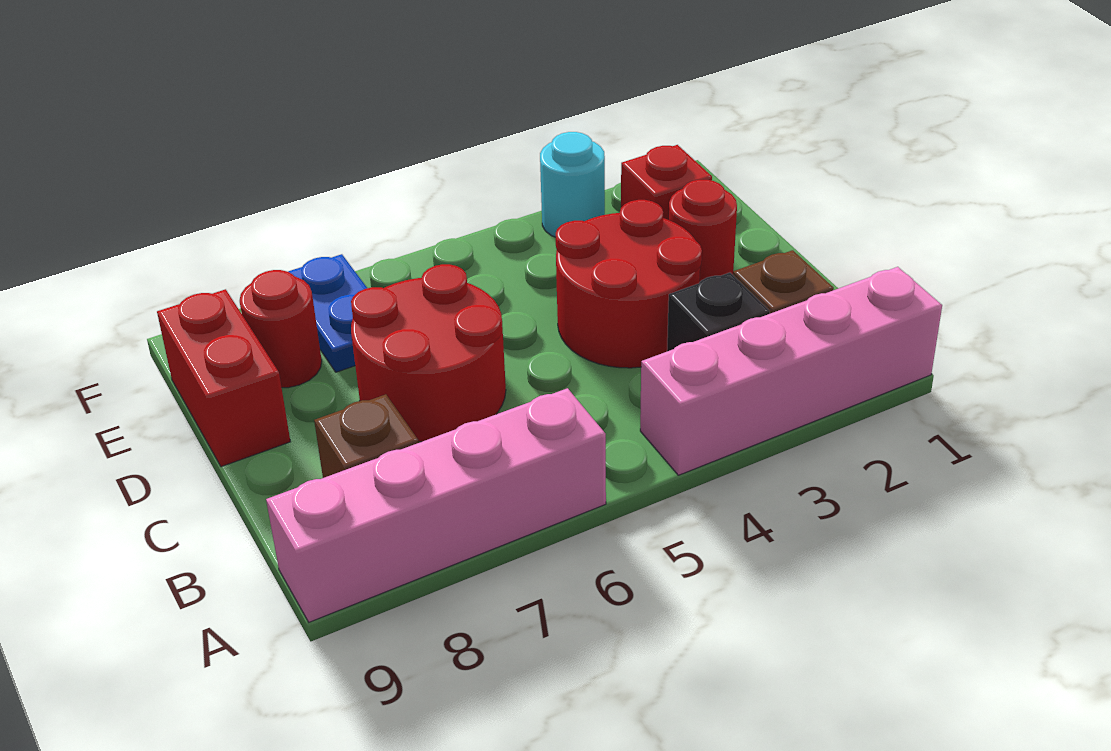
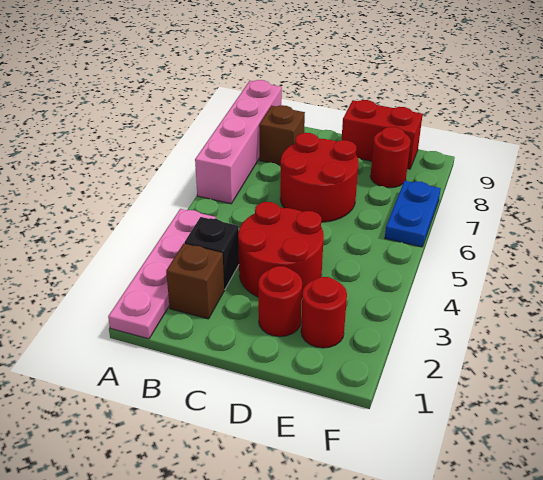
pink 1x4 brick [640,267,942,475] -> pink 1x4 plate [108,209,216,339]
red 1x1 brick [621,145,712,220] -> red 1x1 round brick [301,277,347,348]
blue 1x2 plate [288,254,367,372] -> blue 1x2 plate turned to [385,181,441,247]
cyan 1x1 round brick [540,132,605,237] -> none

